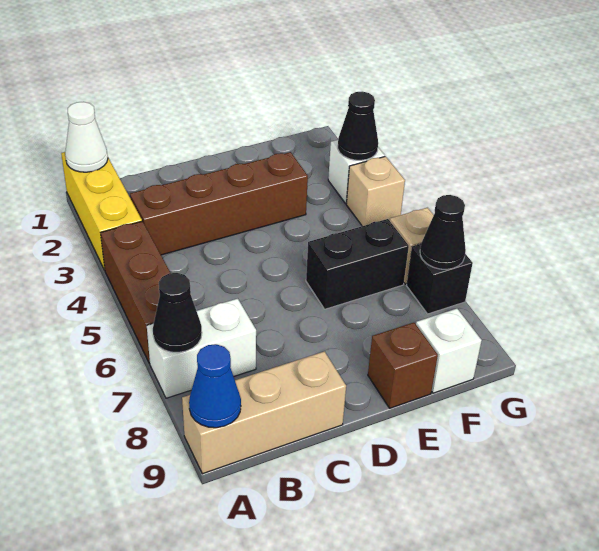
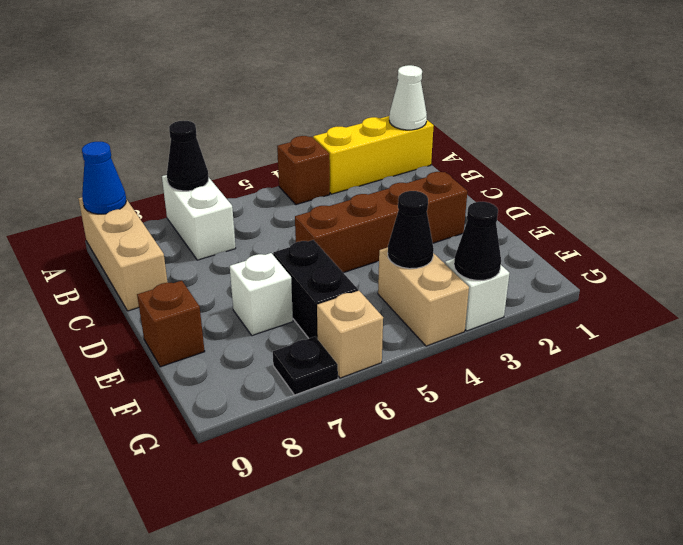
brown 1x3 brick [101,221,170,364] -> brown 1x1 brick [277,136,330,205]
brown 1x4 brick [130,152,308,255] -> brown 1x4 brick turned to [295,172,467,273]
white 1x1 brick [416,309,482,393] -> white 1x1 brick moved to [230,253,293,336]
tan 1x1 brick [346,156,405,226] -> tan 1x2 brick [378,247,469,346]
black 1x1 brick [406,244,473,314] -> black 1x1 plate [273,337,338,395]
black 1x1 cone [420,195,466,269] -> black 1x1 cone moved to [388,191,434,269]

